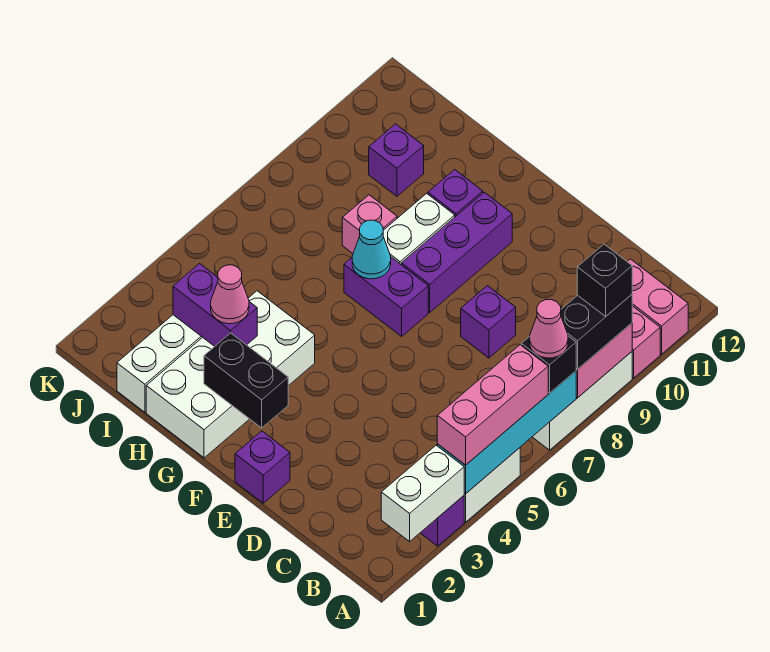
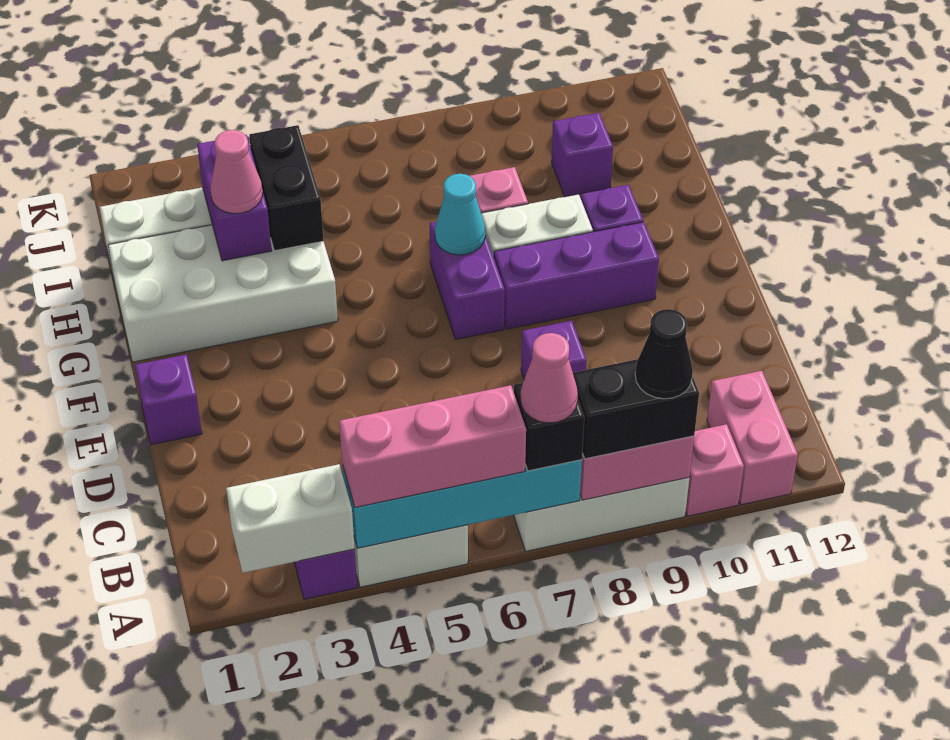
black 1x1 brick [577,244,632,317] -> black 1x1 cone [635,309,693,399]
black 1x2 brick [204,333,288,428] -> black 1x2 brick moved to [249,125,324,251]

